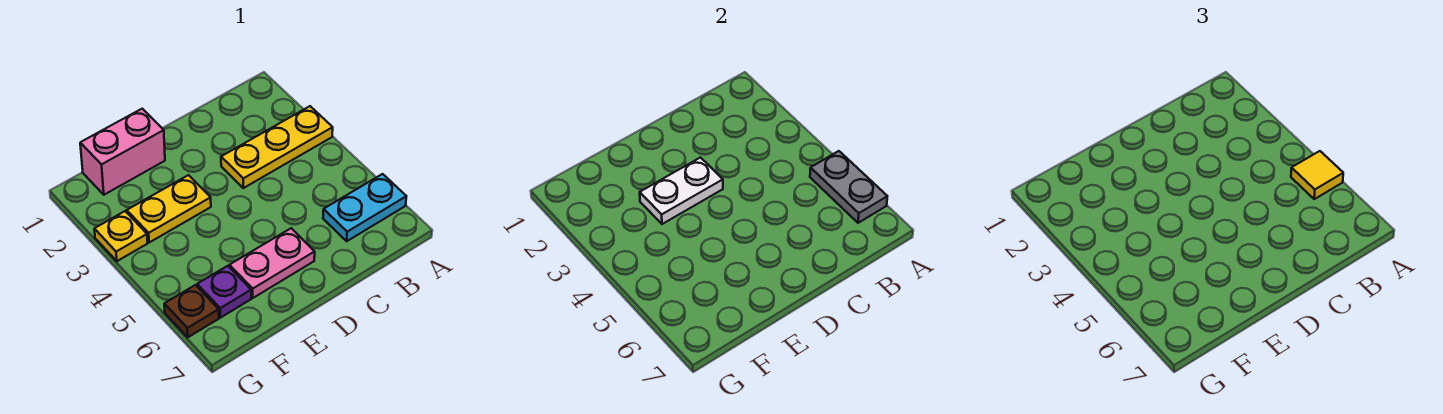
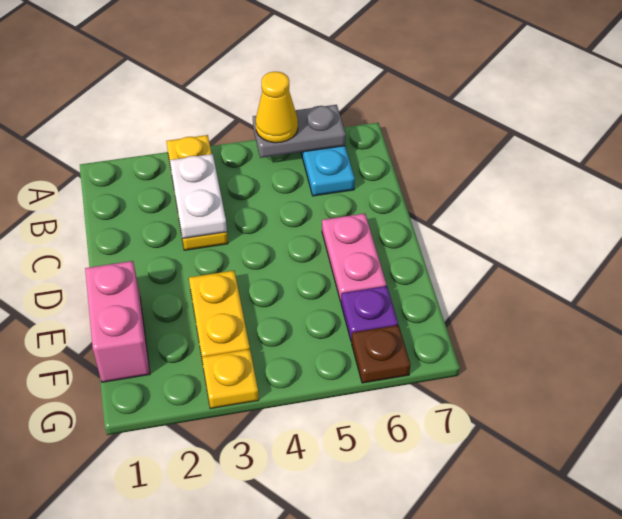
yellow 1x1 tile [1291,151,1343,199] -> yellow 1x1 cone [256,72,298,143]
white 1x2 plate [640,158,723,224] -> white 1x2 plate moved to [170,154,227,239]

